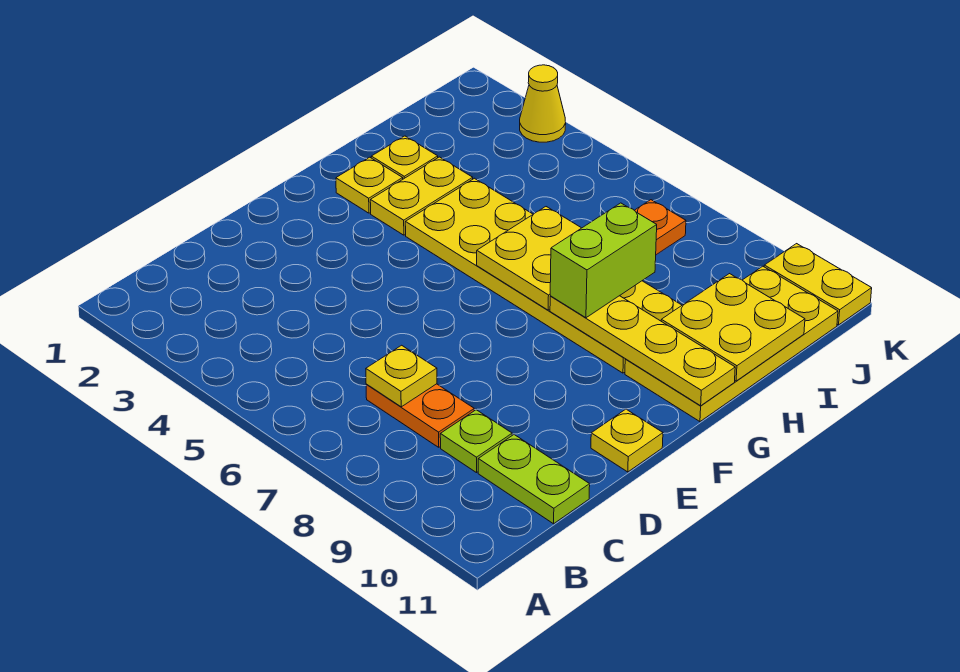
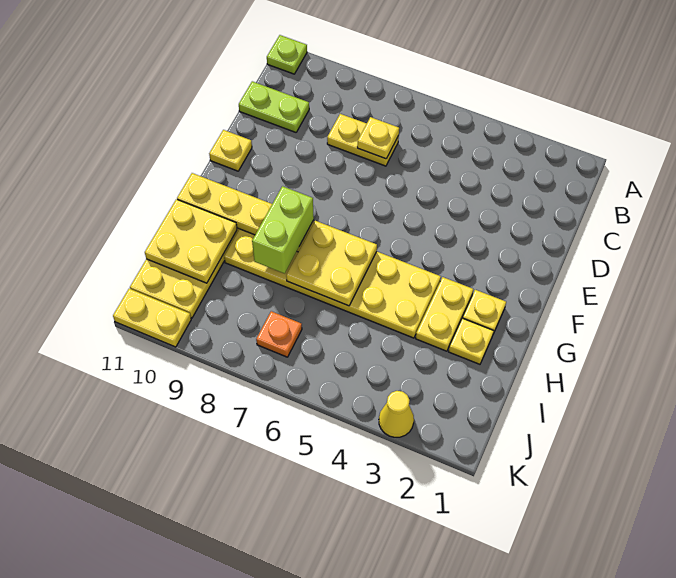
orange 1x2 plate [366,384,474,447] -> yellow 1x2 plate [327,114,399,166]
lime 1x1 plate [440,410,512,473] -> lime 1x1 plate moved to [267,35,307,74]

